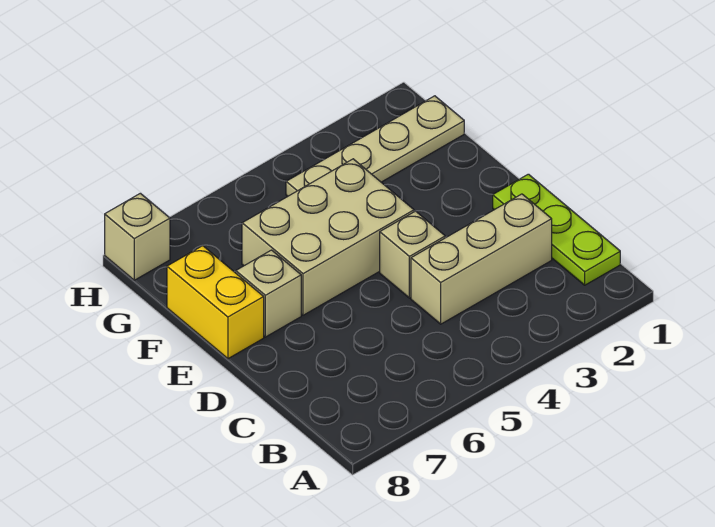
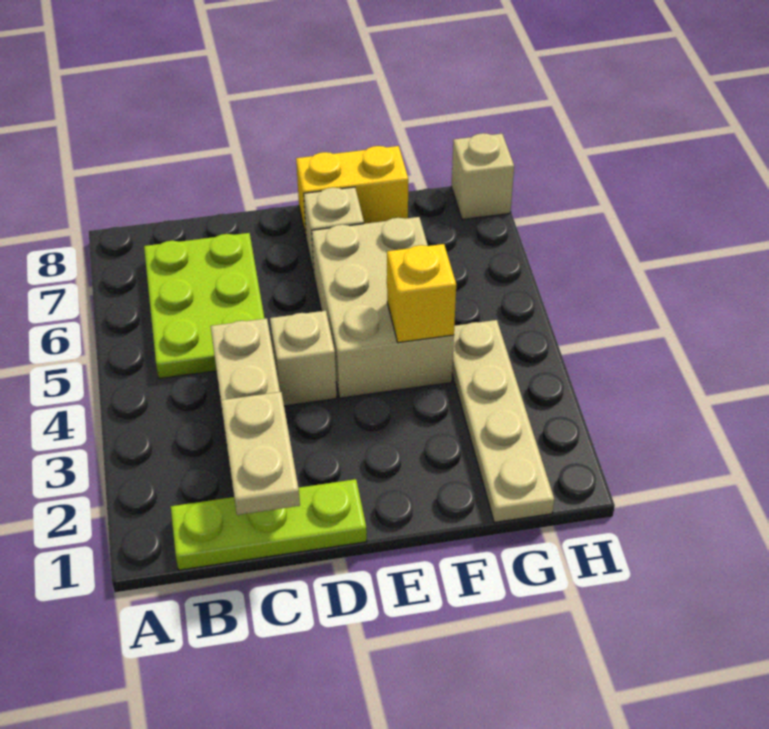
none -> lime 2x3 plate [144,233,265,379]
none -> tan 1x2 plate [221,392,300,515]
none -> yellow 1x1 brick [387,244,456,343]

